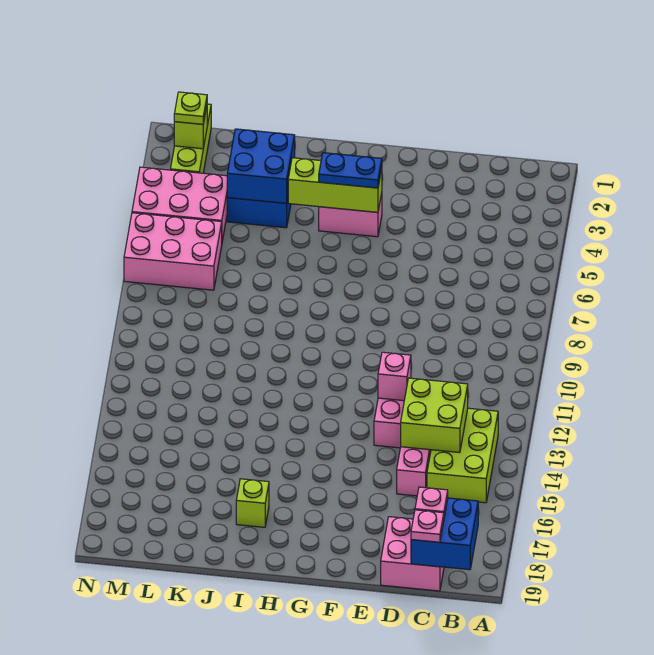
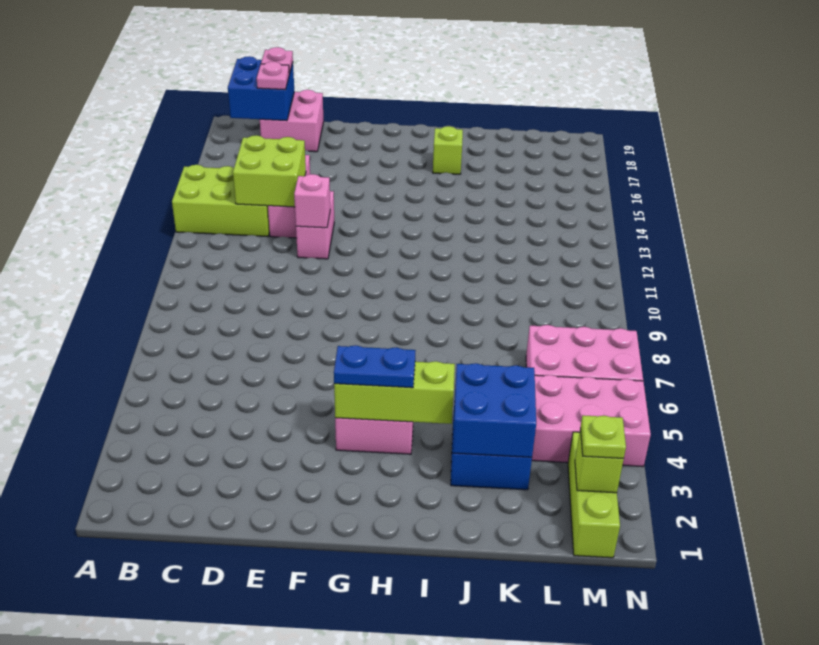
lime 2x3 brick [427,408,498,503] -> lime 2x3 brick turned to [172,165,270,237]

